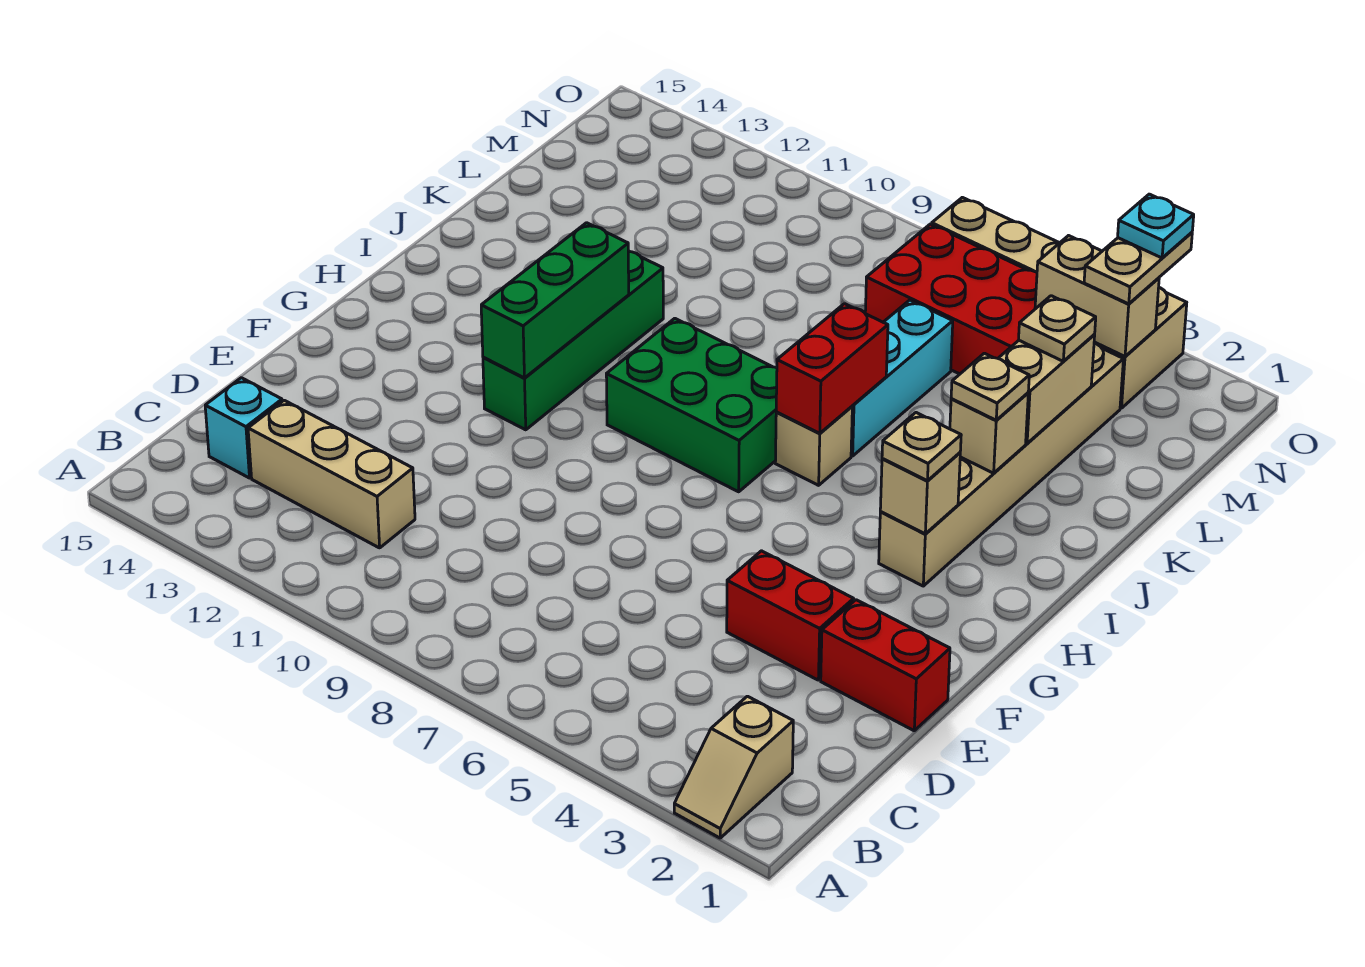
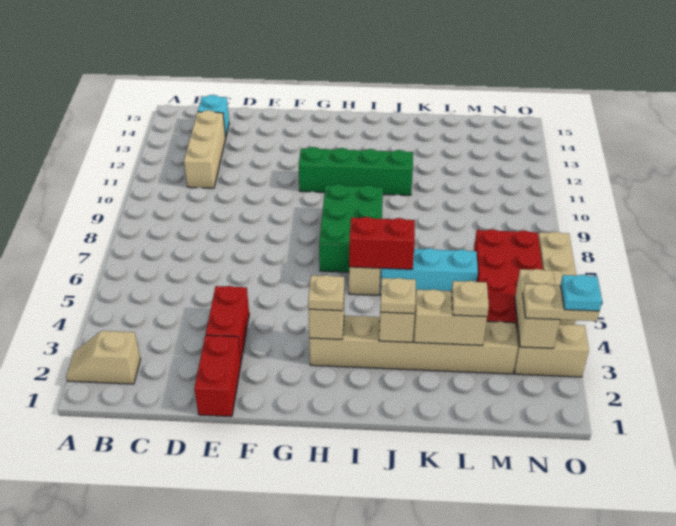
green 1x3 brick [481,223,629,378] -> none

